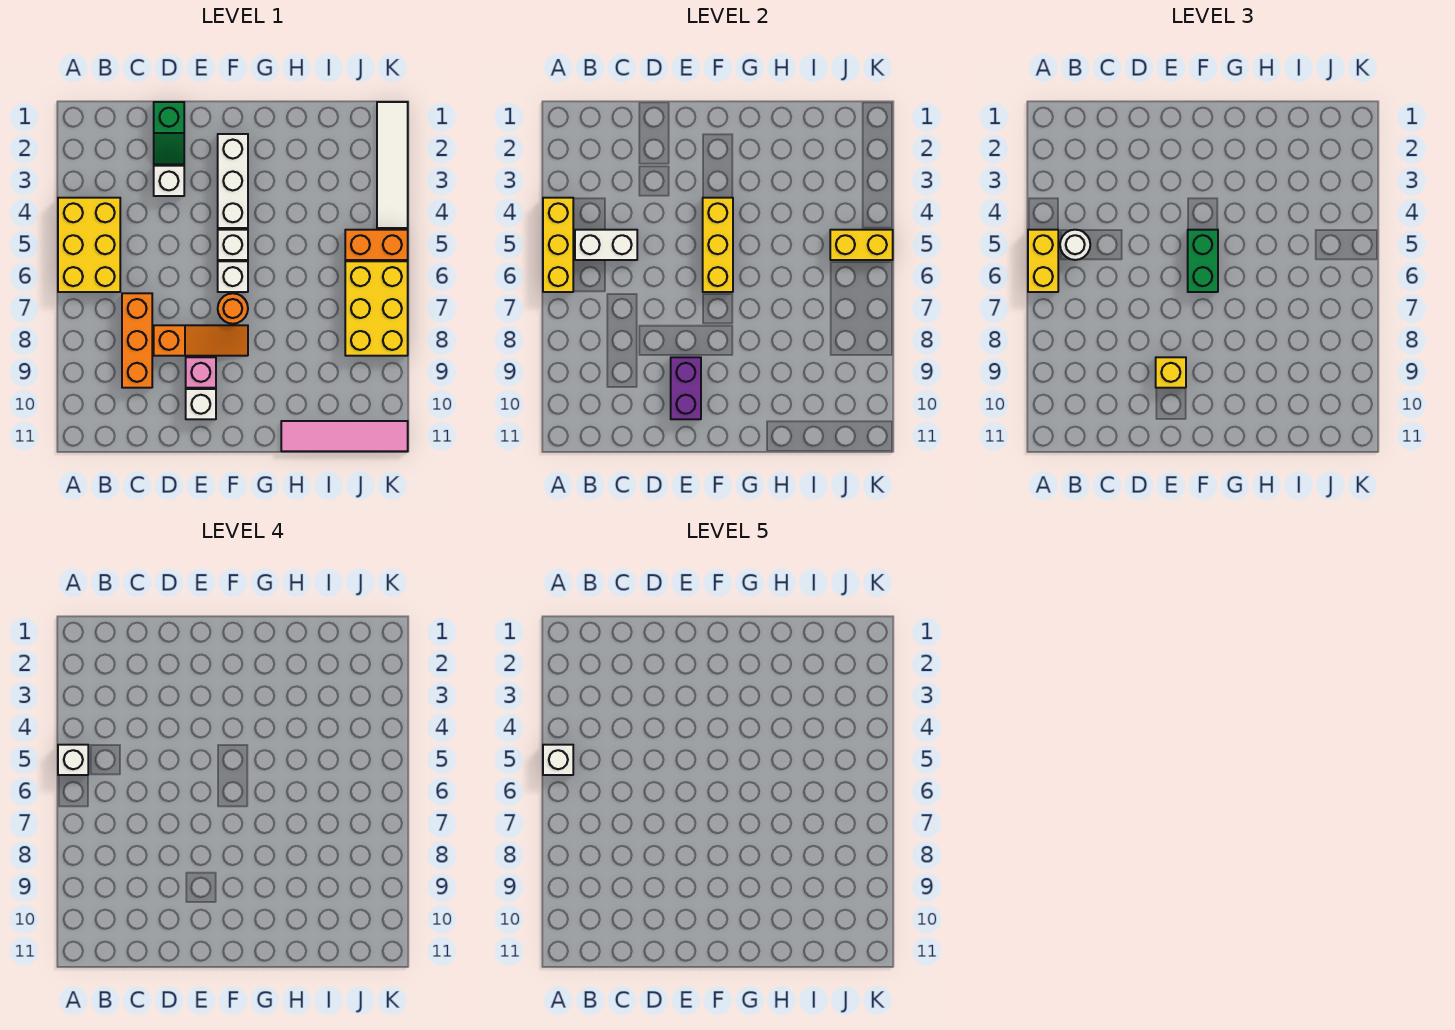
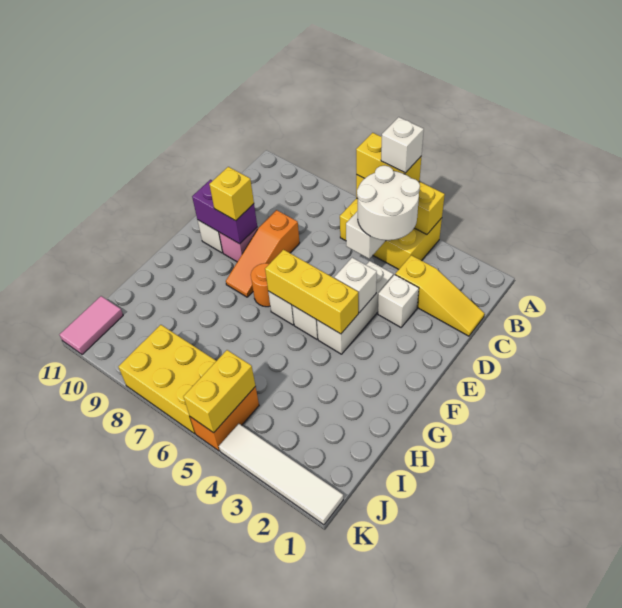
white 1x1 brick [543,745,573,775] -> white 1x1 brick moved to [334,258,377,313]
white 1x1 round brick [1060,230,1090,260] -> white 2x2 round brick [357,166,420,240]
none -> yellow 1x3 slope [395,255,485,336]
orange 1x3 brick [122,293,152,388] -> none
green 1x2 slope [154,102,184,164] -> none
white 1x3 brick [218,134,248,228] -> white 1x3 brick turned to [317,261,393,354]
green 1x2 brick [1188,230,1218,292] -> none
pink 1x4 tile [281,421,408,451] -> pink 1x2 tile [59,296,123,355]

